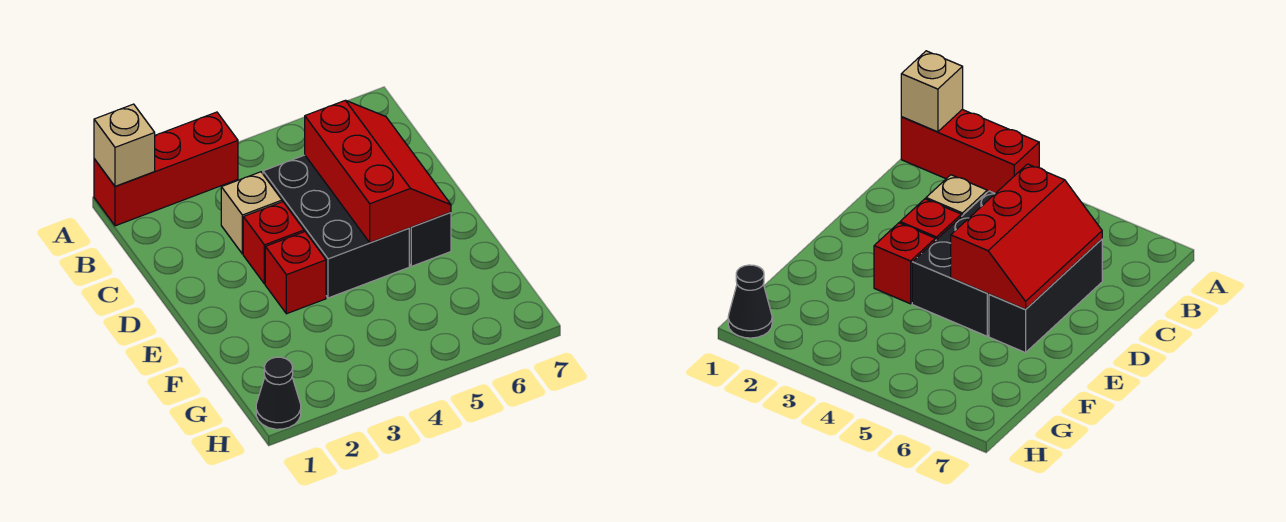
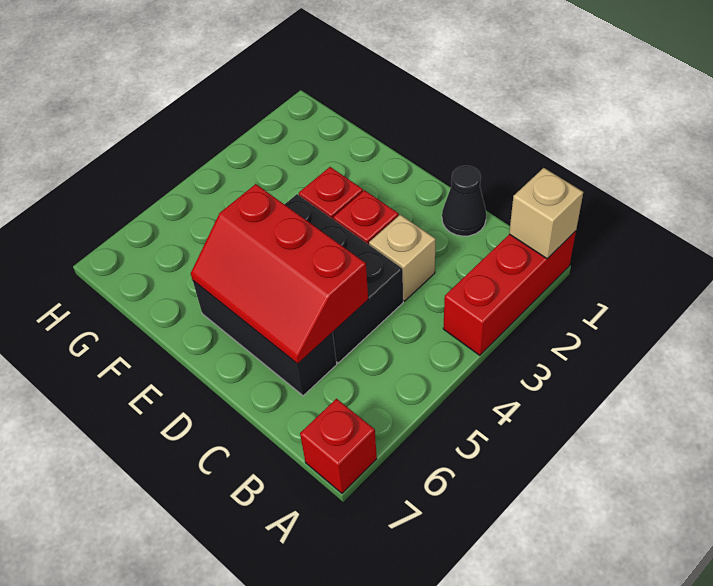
none -> red 1x1 brick [300,399,377,493]
black 1x1 cone [256,357,301,429] -> black 1x1 cone moved to [442,166,486,236]

